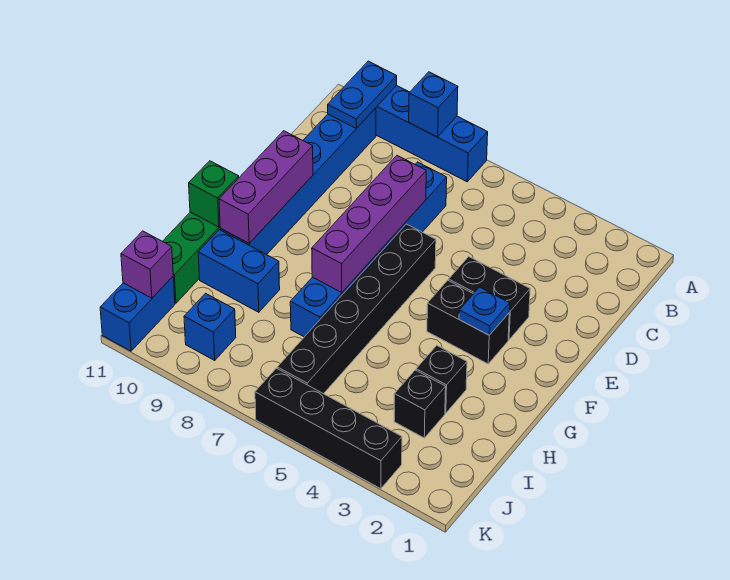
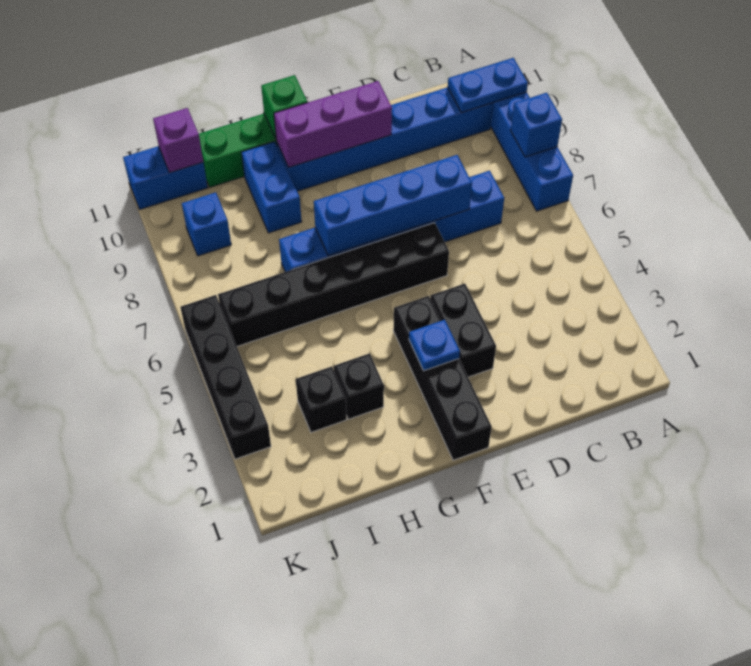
purple 1x4 brick [312,156,426,292] -> blue 1x4 brick [314,155,472,256]
black 1x2 brick [427,280,509,364] -> black 1x4 brick [393,296,492,460]

